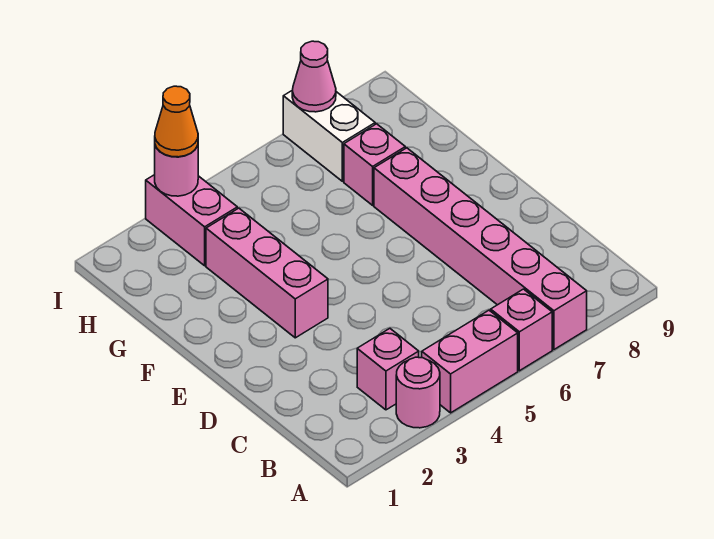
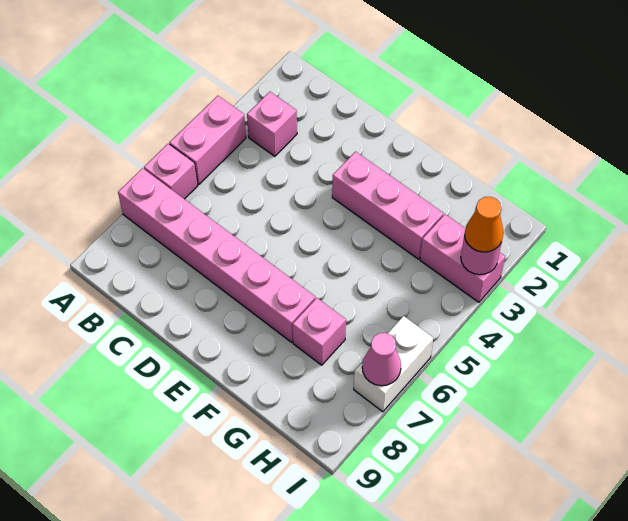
pink 1x1 round brick [396,357,440,428] -> none
white 1x2 brick [283,90,375,181] -> white 1x2 brick turned to [354,316,433,412]

